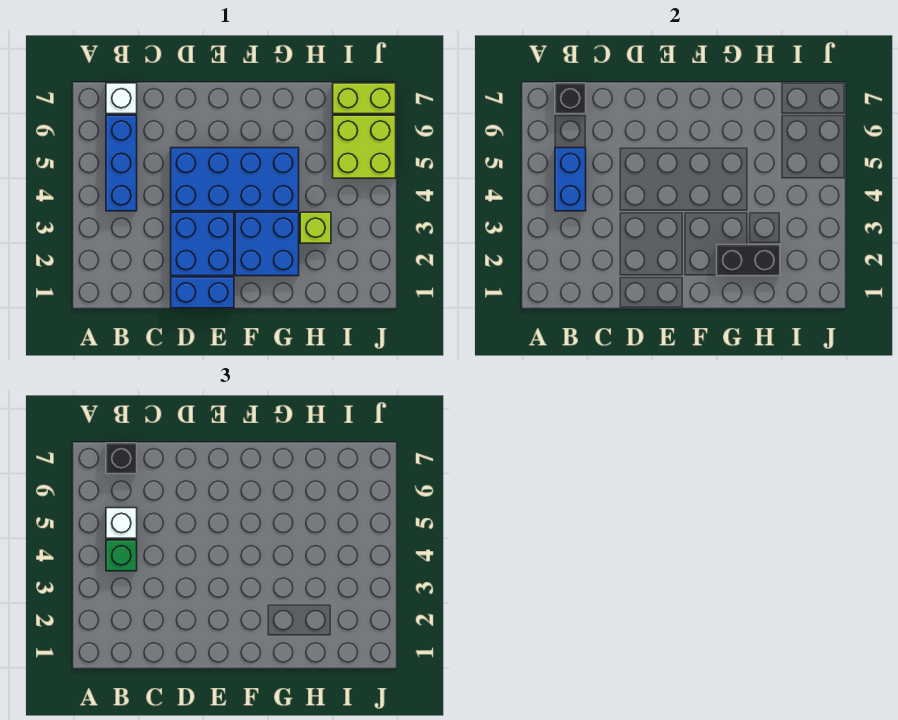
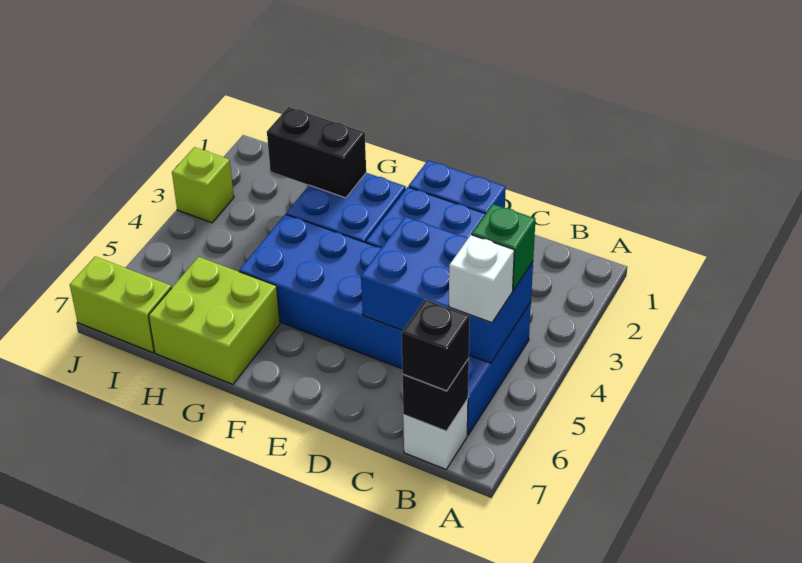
blue 1x2 brick [555,148,586,211] -> blue 2x3 brick [361,217,533,363]
lime 1x1 brick [300,212,331,243] -> lime 1x1 brick moved to [172,147,234,223]
lime 2x2 brick [333,115,396,178] -> lime 2x2 brick moved to [149,257,280,384]

